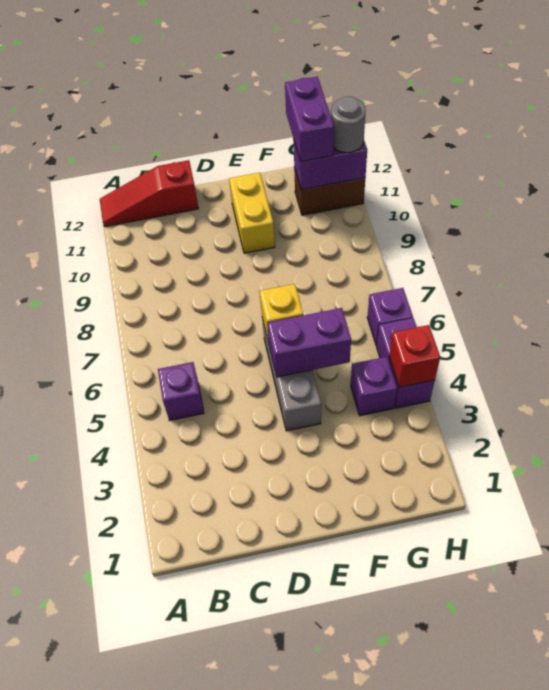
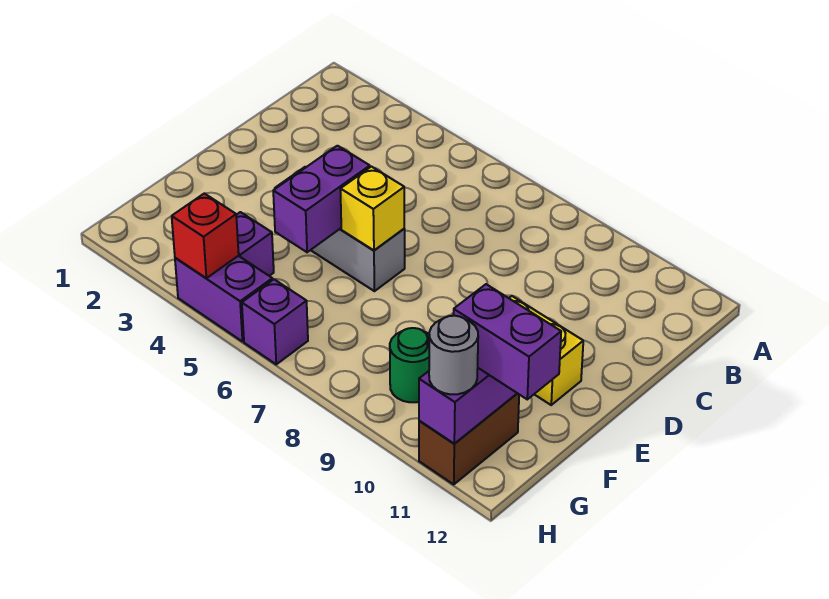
red 1x3 slope [100,160,199,227] -> none
purple 1x1 brick [158,362,204,421] -> none
none -> green 1x1 round brick [390,328,429,402]

